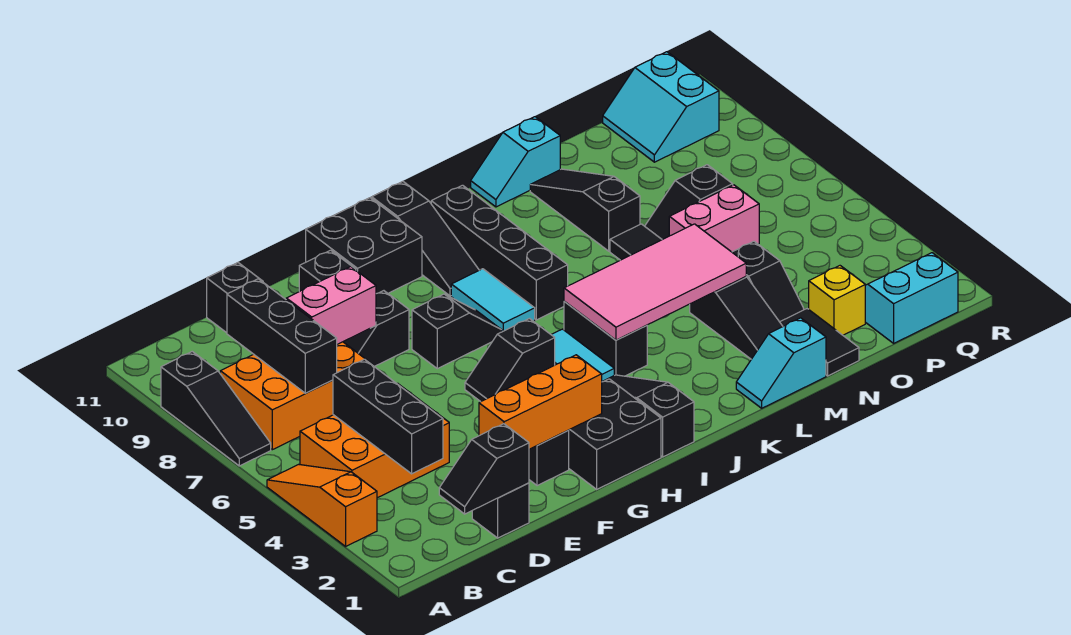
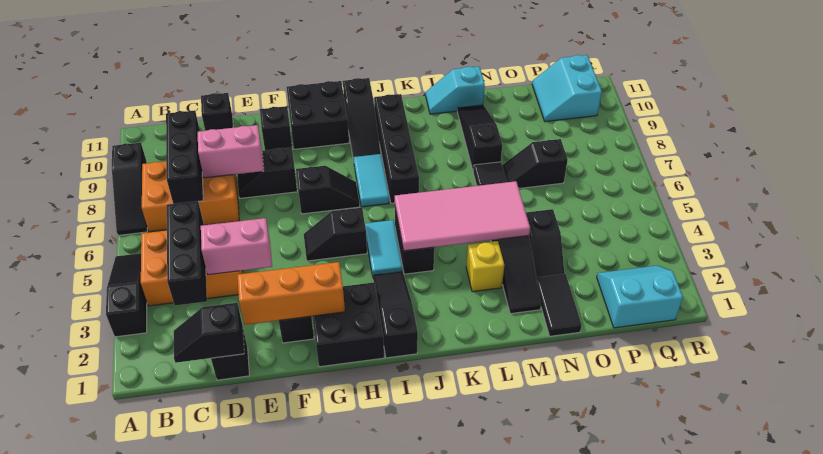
orange 1x3 slope [267,464,377,546] -> black 1x3 slope [106,253,147,337]
cyan 1x2 slope [736,318,826,408] -> none
pink 1x2 brick [669,185,759,252] -> pink 1x2 brick moved to [201,218,272,275]
yellow 1x1 brick [809,266,865,335] -> yellow 1x1 brick moved to [466,241,504,292]

